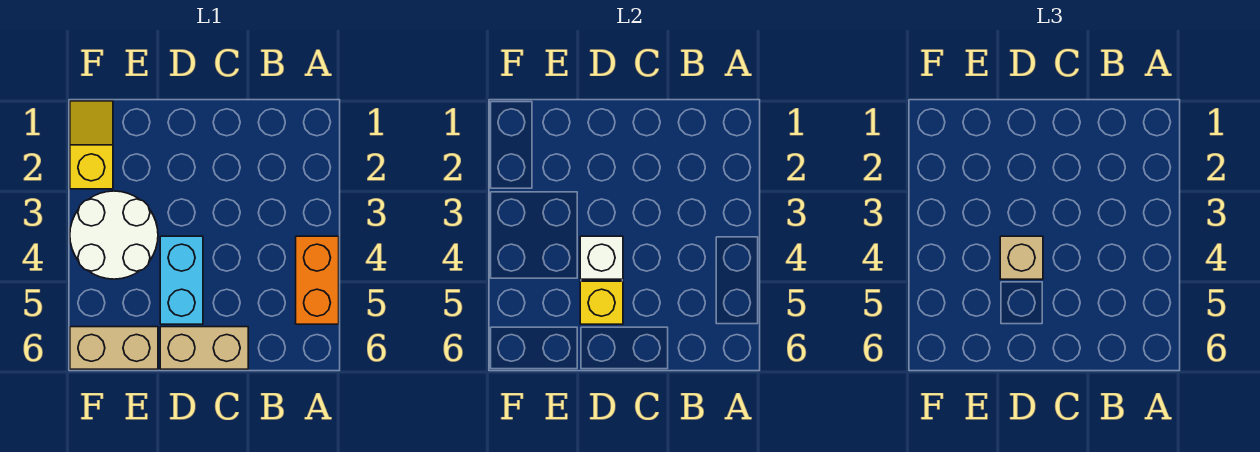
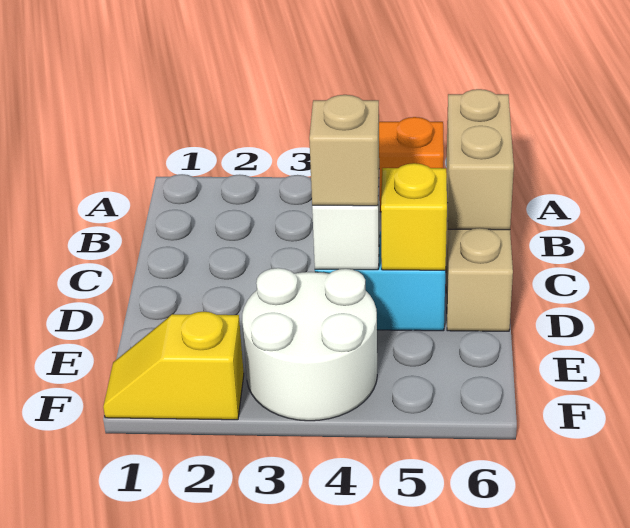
tan 1x2 brick [70,327,158,369] -> tan 1x2 brick moved to [447,89,514,230]

